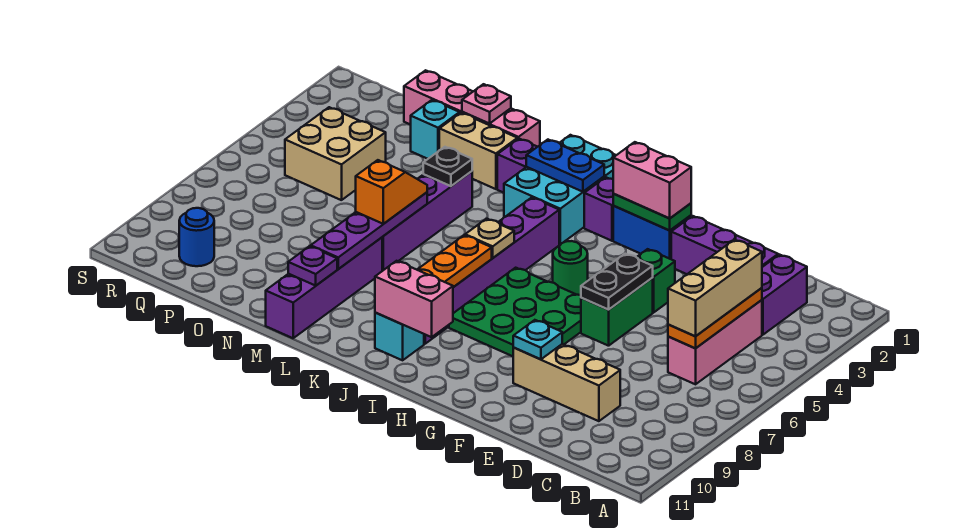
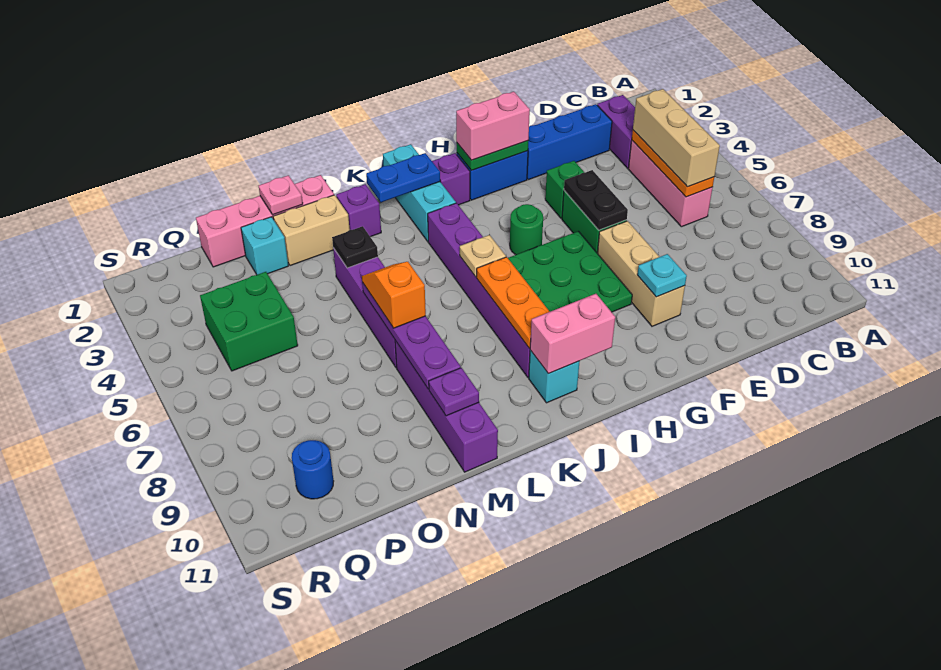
purple 1x3 brick [671,216,778,274] -> blue 1x3 brick [527,104,612,180]
tan 1x3 brick [513,344,620,421] -> tan 1x3 brick turned to [597,221,685,326]
cyan 2x3 brick [504,135,616,245] -> cyan 1x3 brick [383,144,456,241]
tan 2x2 brick [285,107,386,200] -> green 2x2 brick [200,272,298,371]

